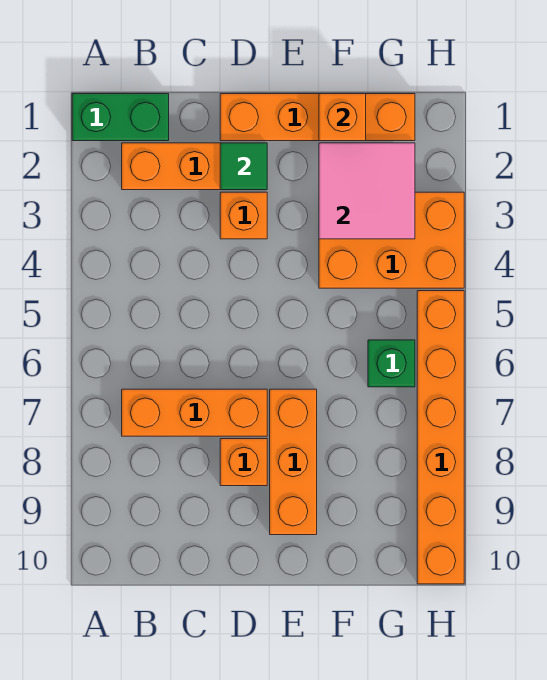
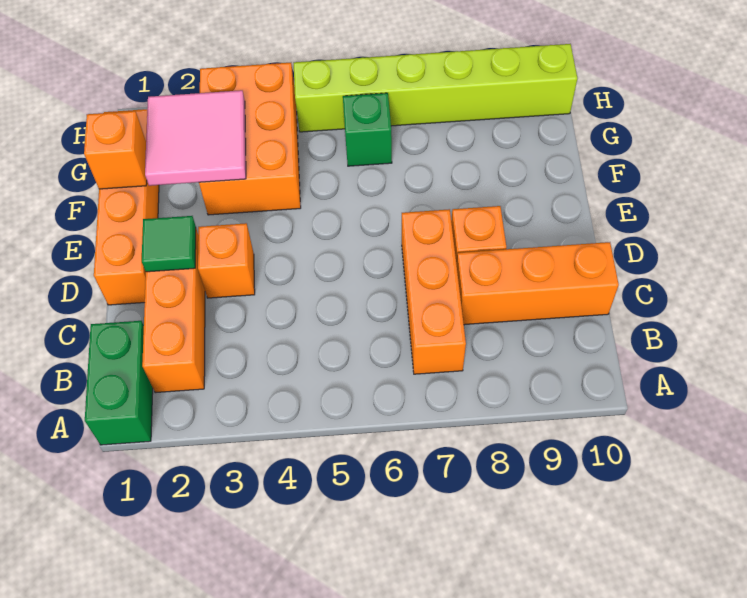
orange 1x3 brick [270,389,317,535] -> orange 1x3 brick moved to [457,242,619,325]
orange 1x6 brick [417,291,464,584] -> lime 1x6 brick [294,44,577,132]

